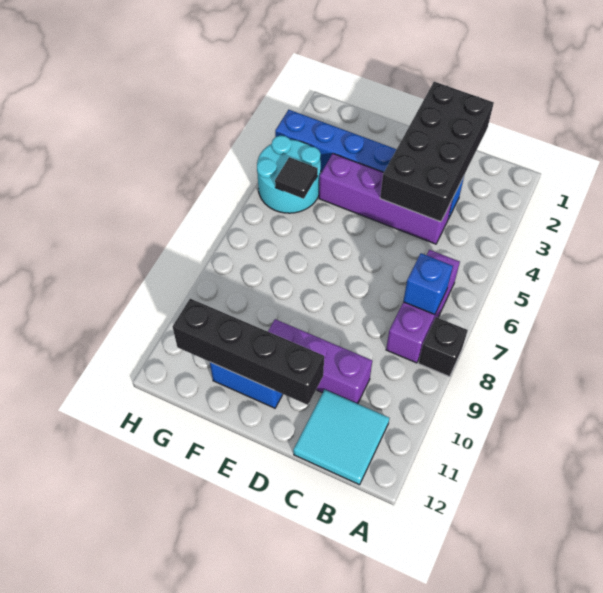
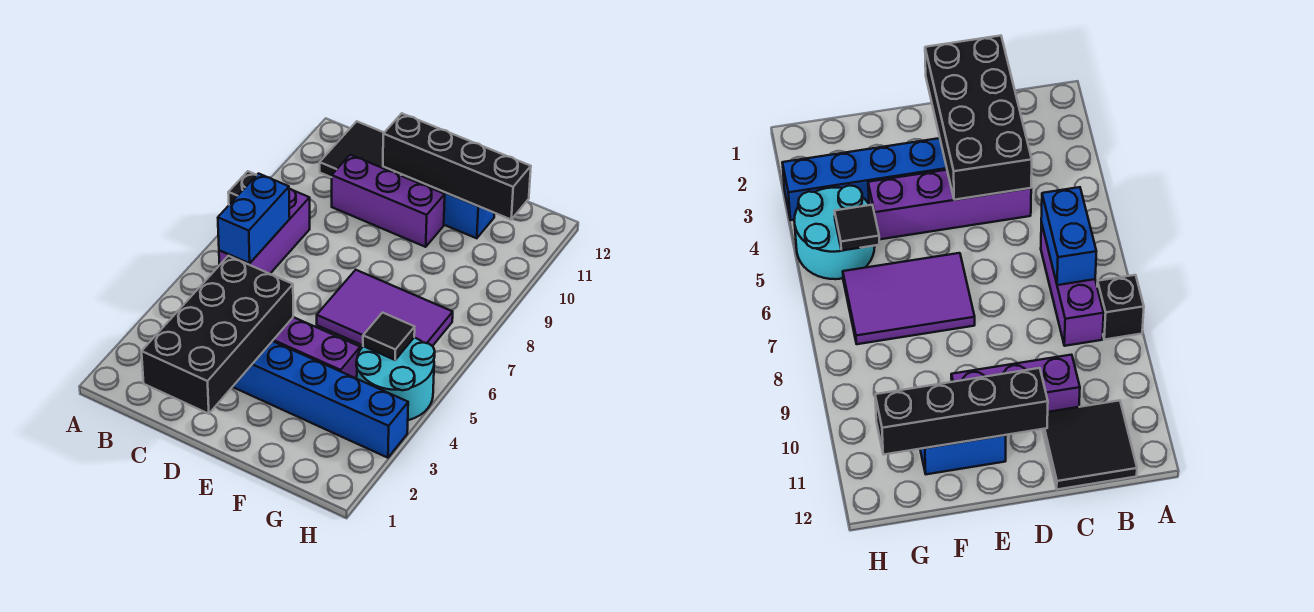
blue 1x1 brick [403,253,453,315] -> blue 1x2 brick [218,174,290,263]
cyan 2x2 tile [293,390,389,485] -> black 2x2 tile [320,121,402,177]
none -> purple 2x3 tile [317,270,453,346]

